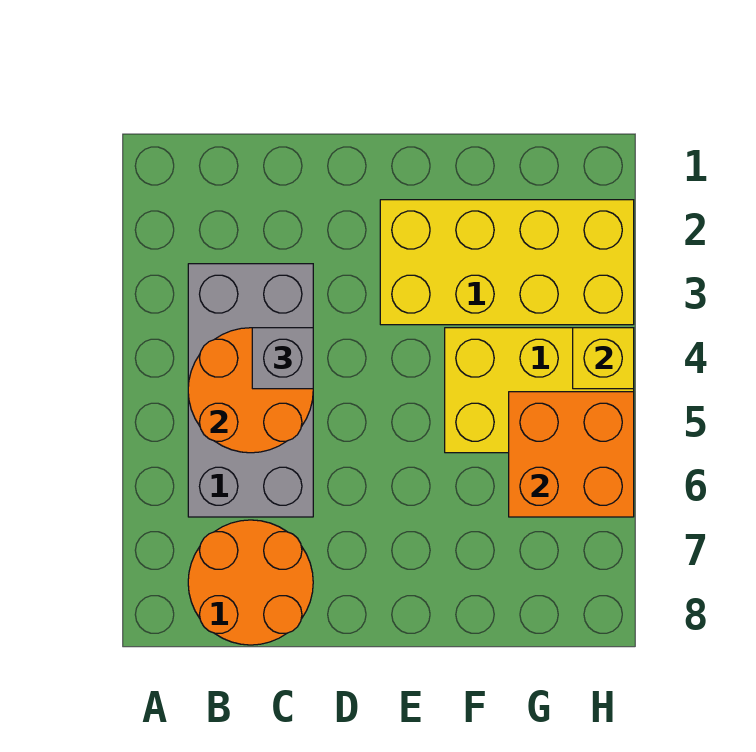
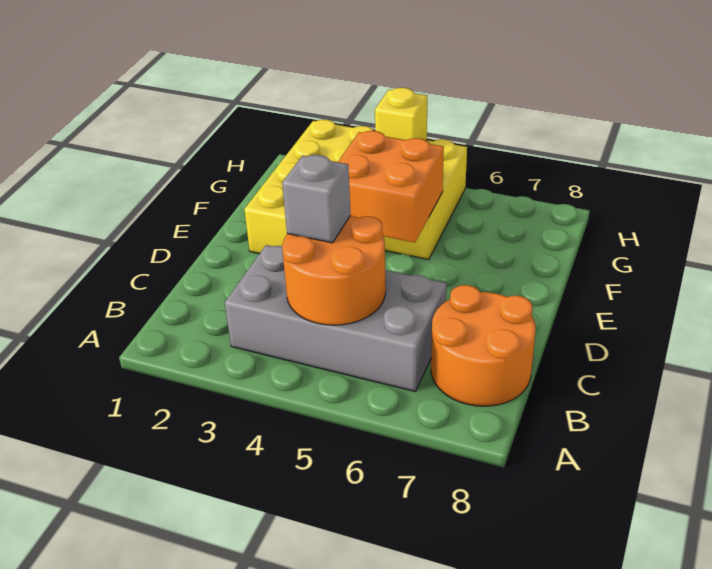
orange 2x2 brick [509,392,634,517] -> orange 2x2 brick moved to [338,131,444,243]

